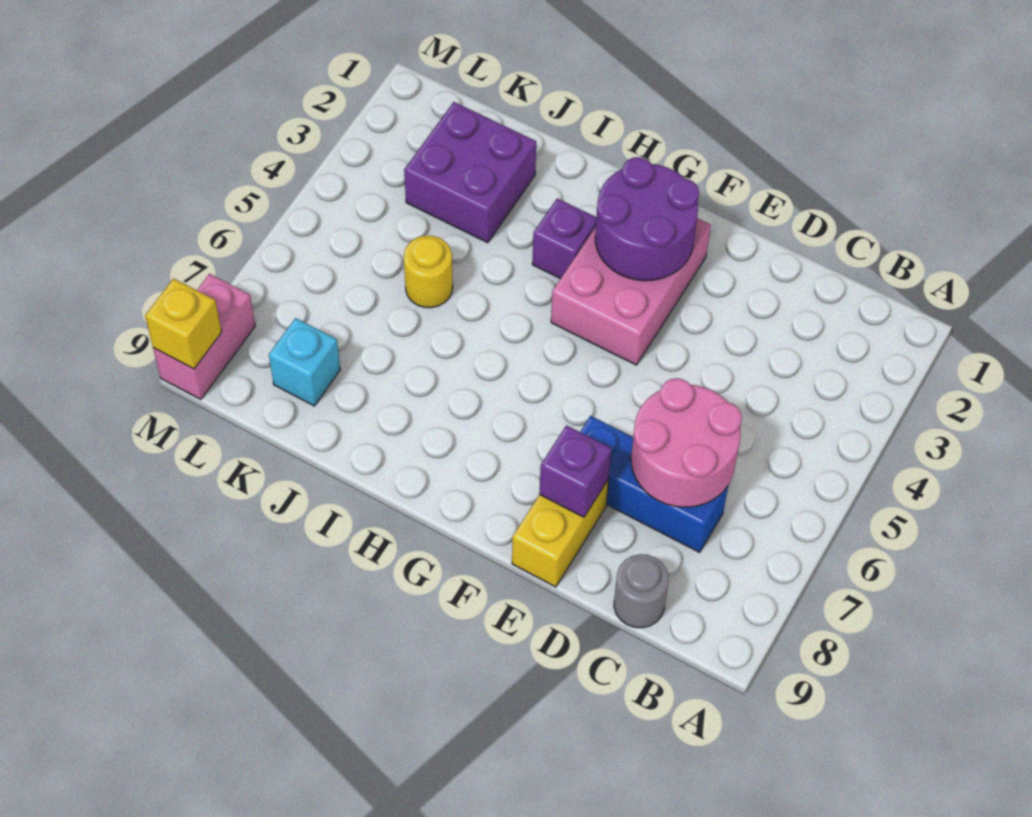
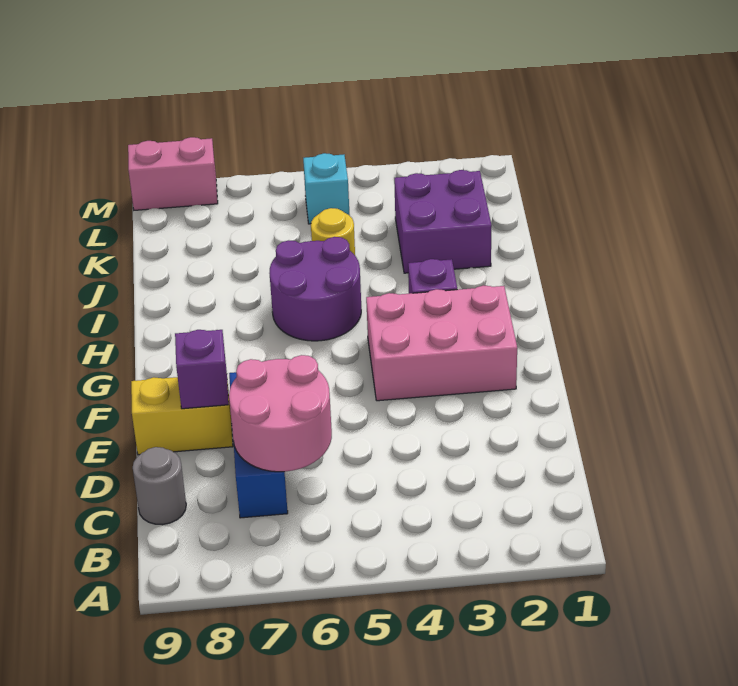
purple 2x2 round brick [595,157,699,281] -> purple 2x2 round brick moved to [269,237,361,341]
cyan 1x1 brick [269,318,340,406] -> cyan 1x1 brick moved to [303,153,350,224]
yellow 1x1 brick [145,278,222,369] -> none

